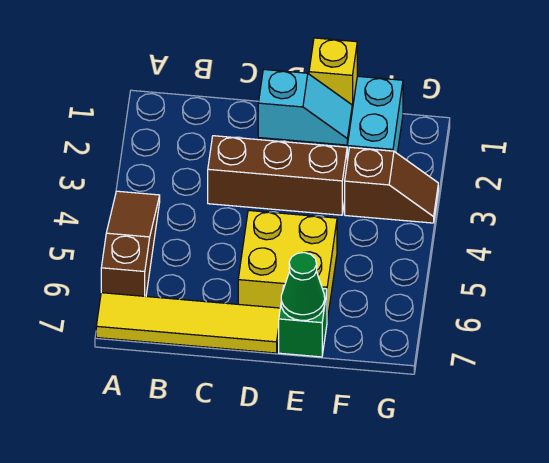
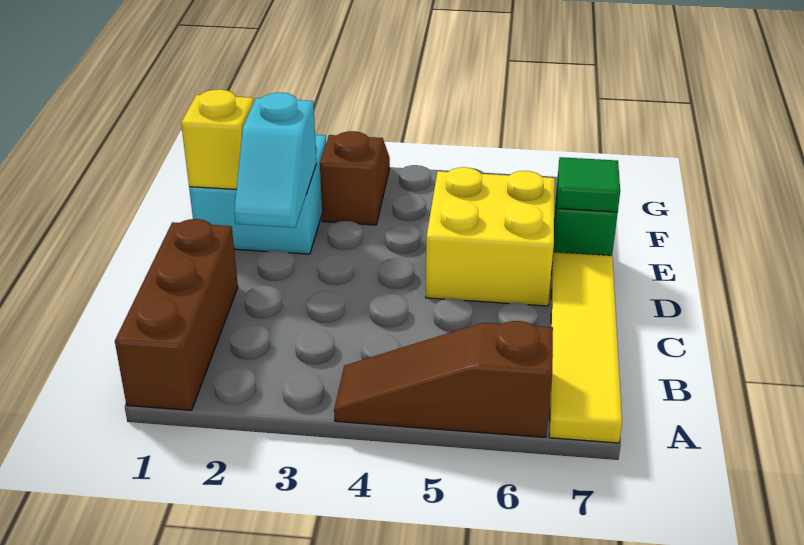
brown 1x3 brick [208,136,347,215] -> brown 1x3 brick moved to [115,219,238,410]
cyan 1x2 slope [258,70,352,145] -> cyan 1x2 slope turned to [234,93,316,228]
green 1x1 cone [281,253,325,320] -> green 1x1 tile [557,157,620,212]

